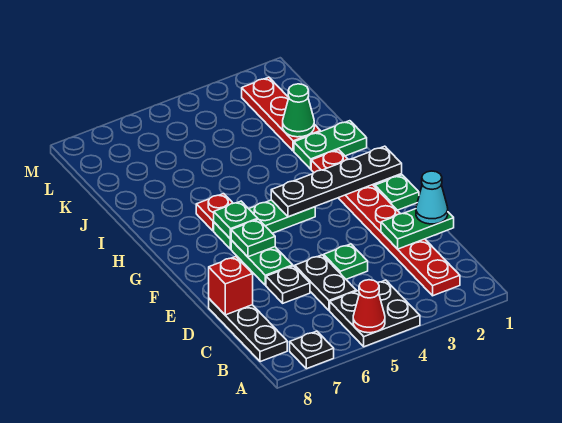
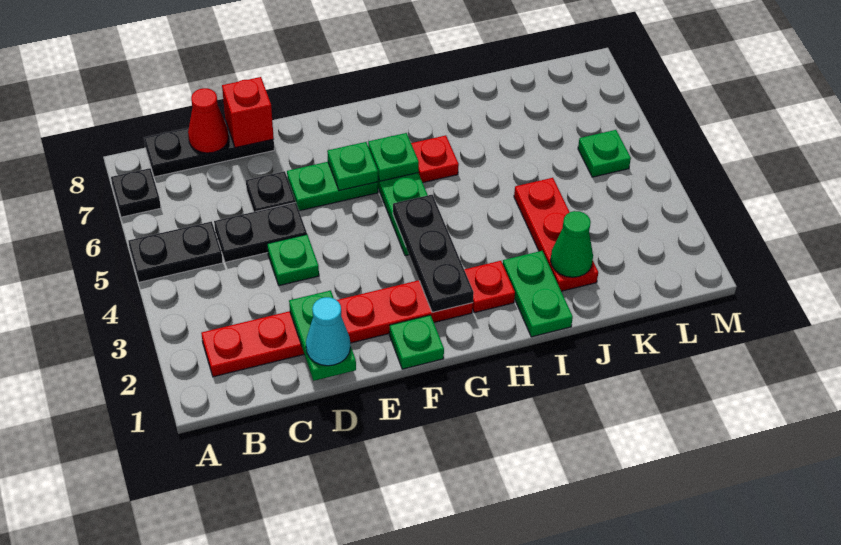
black 2x2 plate [330,280,420,347] -> black 1x2 plate [128,221,223,282]
red 1x1 cone [353,280,385,333] -> red 1x1 cone moved to [188,88,229,153]
black 1x4 plate [271,146,402,217] -> black 1x3 plate [393,195,474,313]
red 1x3 plate [242,77,320,151] -> red 1x3 plate turned to [514,178,598,291]
none -> green 1x1 plate [578,130,631,177]

